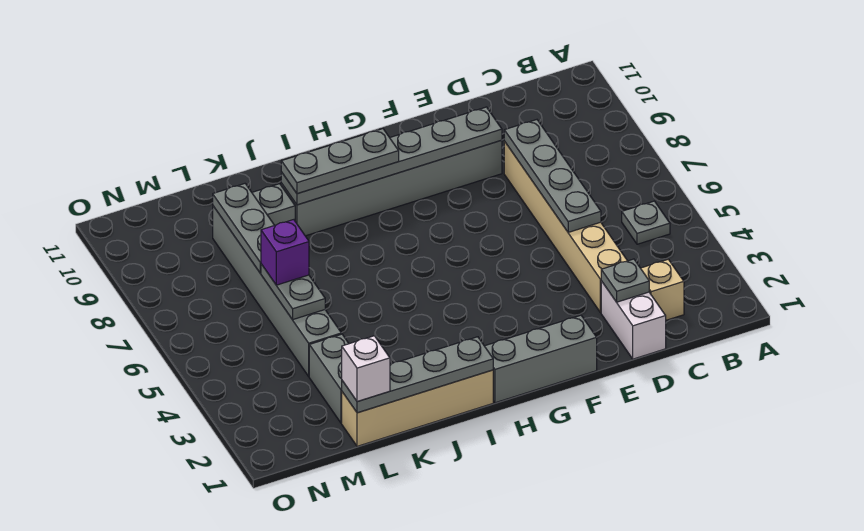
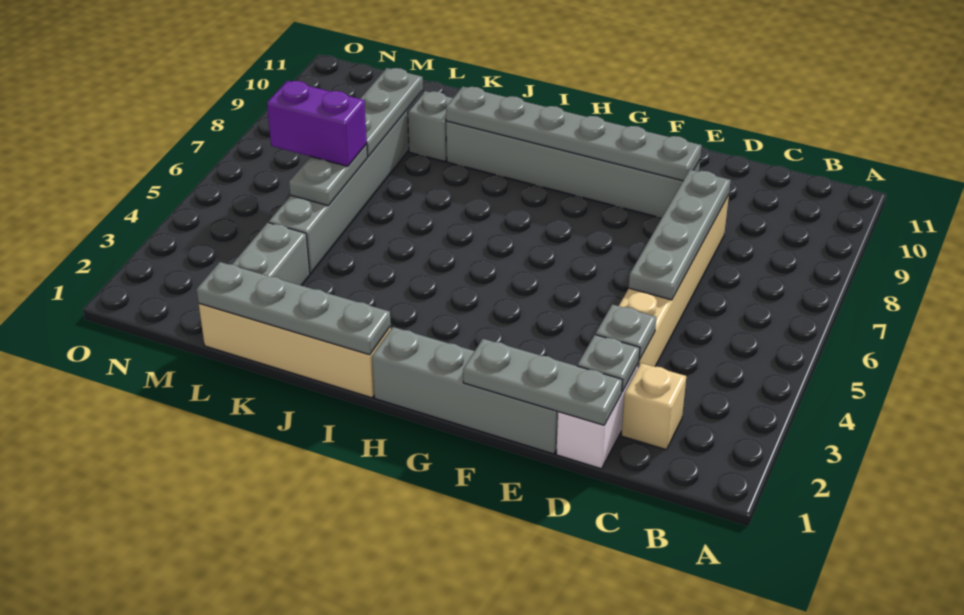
grey 1x1 plate [622,201,670,244] -> grey 1x1 plate moved to [596,304,656,360]
grey 1x3 brick [485,315,597,403] -> grey 1x4 brick [372,327,558,454]
grey 1x3 plate [281,129,399,194] -> grey 1x3 plate moved to [463,339,622,425]
white 1x1 brick [342,336,390,402] -> none
purple 1x1 brick [261,220,309,285] -> purple 1x2 brick [267,81,367,166]

